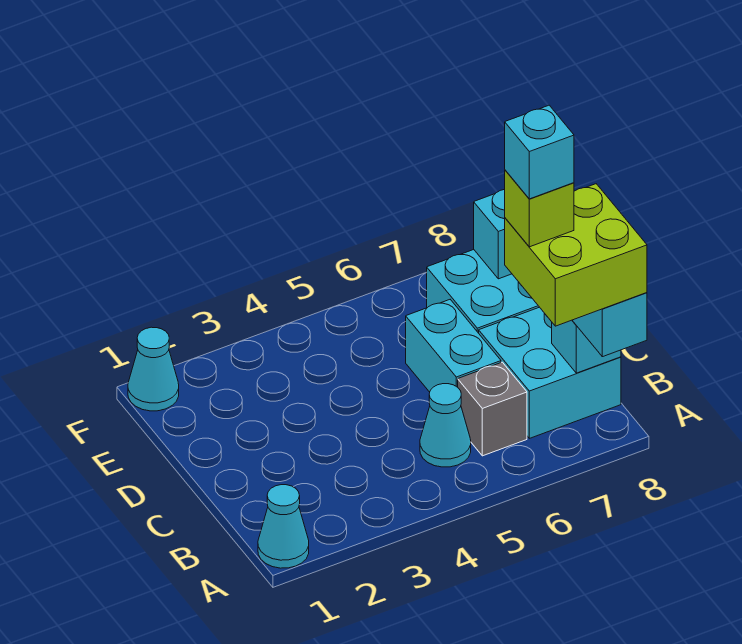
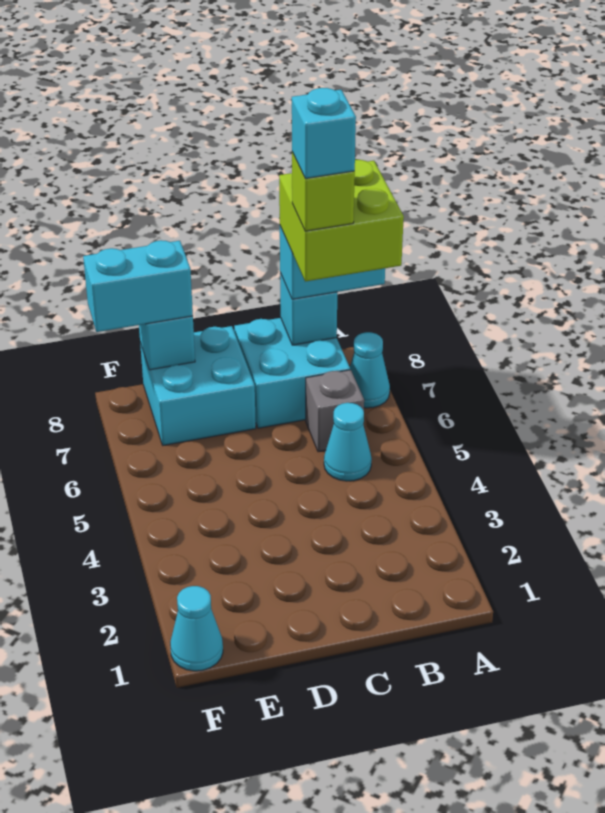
cyan 1x1 cone [258,485,309,568] -> cyan 1x1 cone moved to [350,332,390,408]
cyan 1x2 brick [406,300,501,392] -> cyan 1x2 brick moved to [83,240,193,332]

